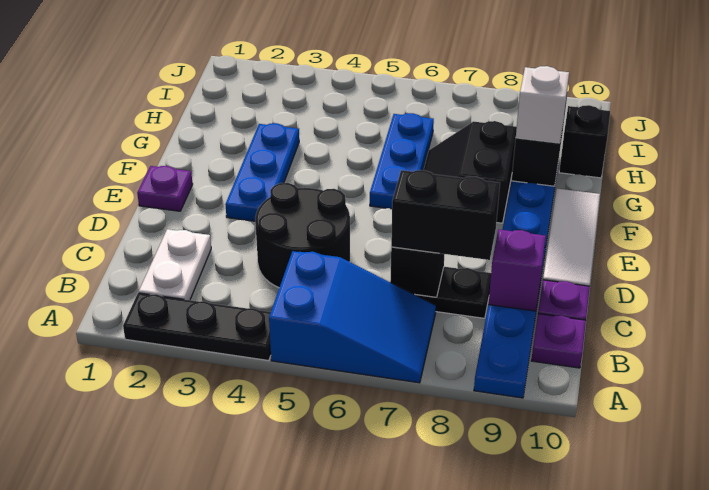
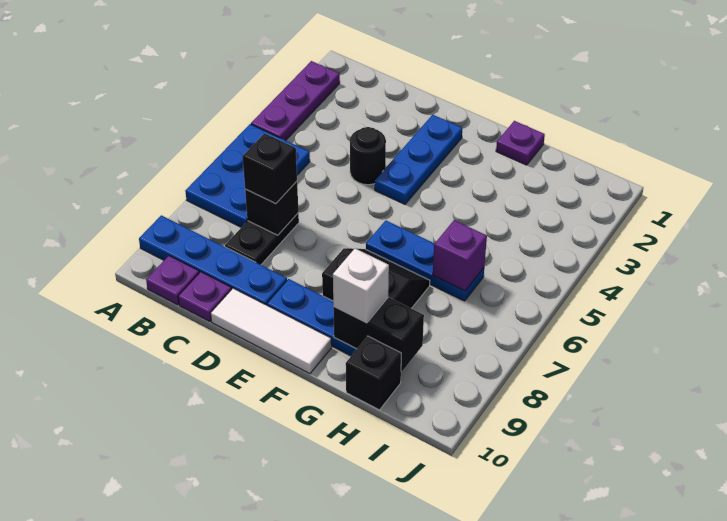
black 1x3 plate [123,293,271,361] -> purple 1x3 plate [251,61,340,140]
blue 2x3 slope [269,251,436,383] -> blue 2x3 plate [185,124,310,227]
white 1x2 plate [139,229,211,300] -> none
black 2x2 round brick [255,183,350,288] -> black 1x1 round brick [350,127,386,185]
black 1x2 brick [391,170,500,260] -> black 1x1 brick [243,133,297,204]
purple 1x1 brick [488,230,546,311] -> purple 1x1 brick moved to [433,220,487,291]
purple 1x1 plate [137,166,193,211] -> purple 1x1 plate moved to [496,121,545,165]
blue 1x3 plate [225,123,299,221] -> blue 1x3 plate turned to [375,115,462,204]

